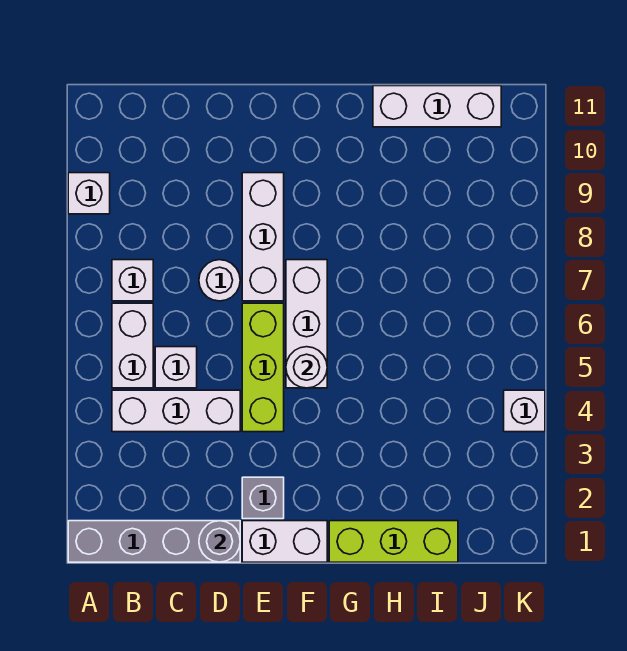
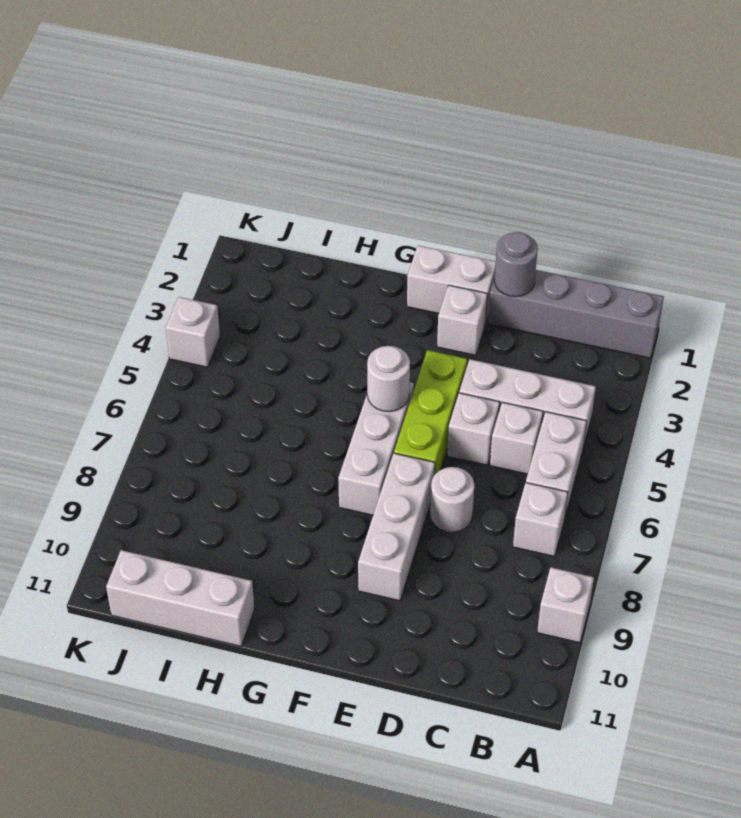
none -> white 1x1 brick [447,393,500,465]
grey 1x1 brick [242,477,284,519] -> white 1x1 brick [437,285,488,355]
lime 1x3 brick [329,521,458,562] -> none

